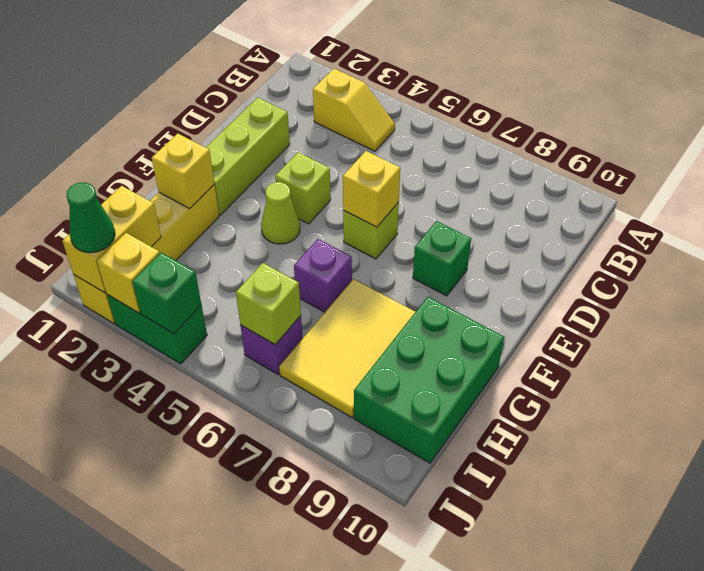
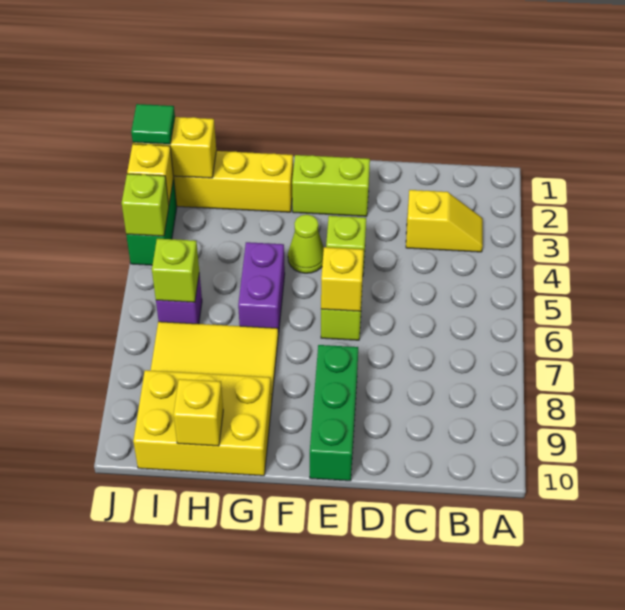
yellow 1x2 slope [313,69,395,151] -> yellow 1x2 slope turned to [406,190,483,252]
lime 1x3 brick [206,98,290,215] -> lime 1x2 brick [292,155,370,216]
green 1x1 brick [413,221,471,296] -> green 1x3 brick [310,345,358,481]
yellow 1x1 brick [152,133,214,209] -> yellow 1x1 brick moved to [173,379,223,446]
purple 1x1 brick [294,239,352,312] -> purple 1x2 brick [238,242,285,335]
green 2x3 brick [354,297,504,463] -> yellow 2x3 brick [133,370,272,476]
green 1x1 cone [67,182,115,253] -> green 1x1 tile [131,104,175,144]
green 1x1 brick [132,253,201,334] -> lime 1x1 brick [122,174,169,236]

